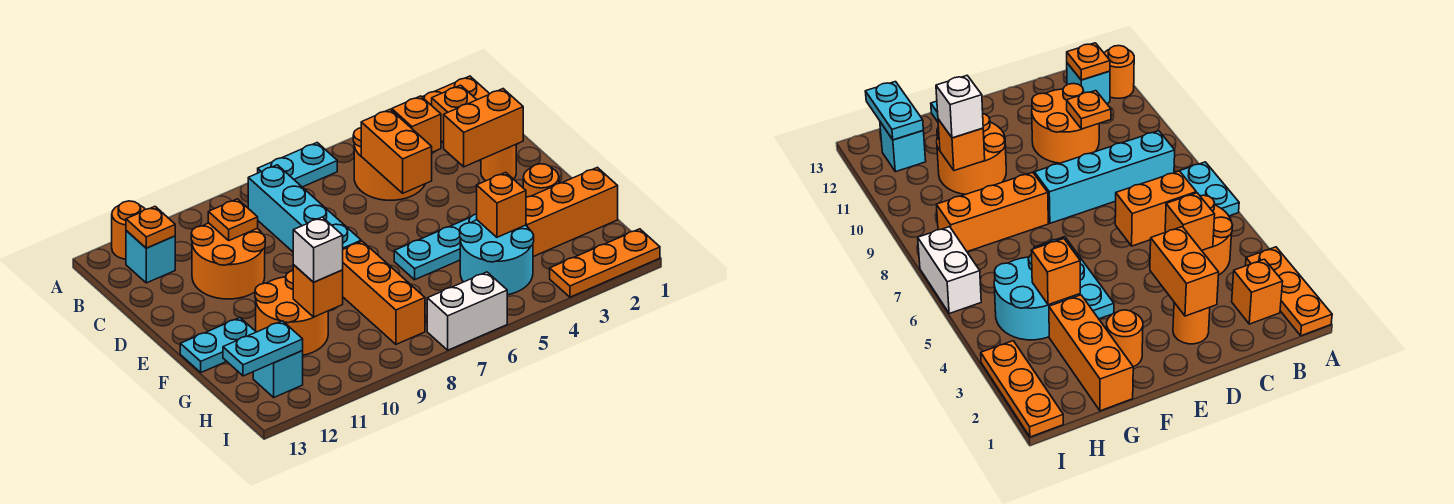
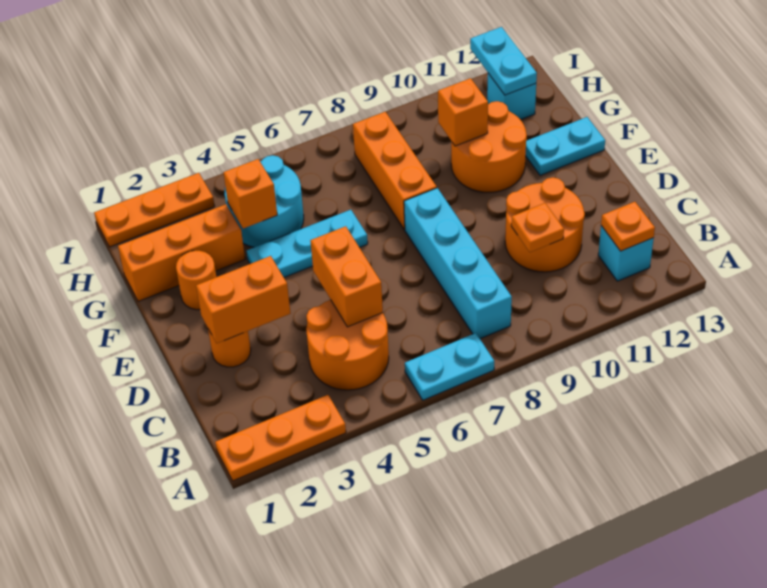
orange 1x1 round brick [112,201,145,259] -> none
orange 1x1 brick [432,85,477,143] -> none
orange 1x1 brick [392,96,441,152] -> none
white 1x1 brick [293,217,343,282] -> none
cyan 1x2 plate [223,321,303,376] -> cyan 1x2 plate turned to [470,27,537,95]
white 1x2 brick [427,272,507,350] -> none

